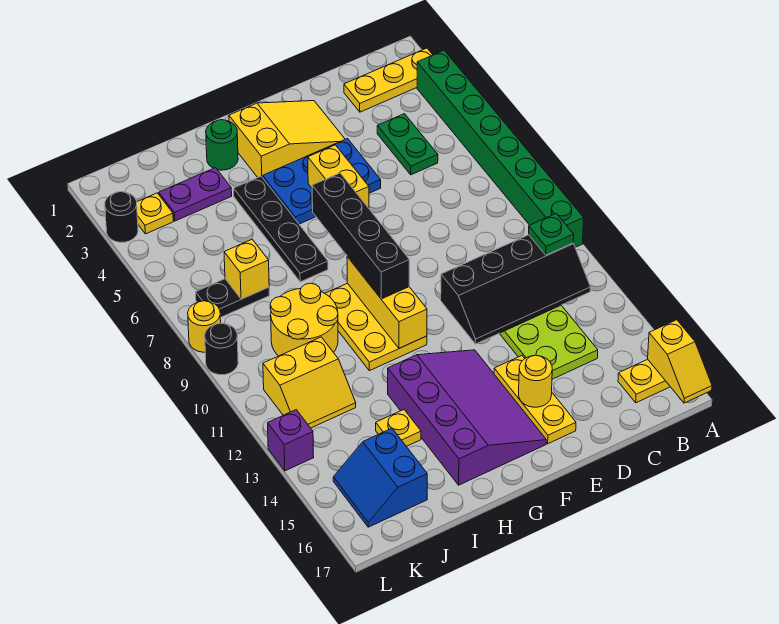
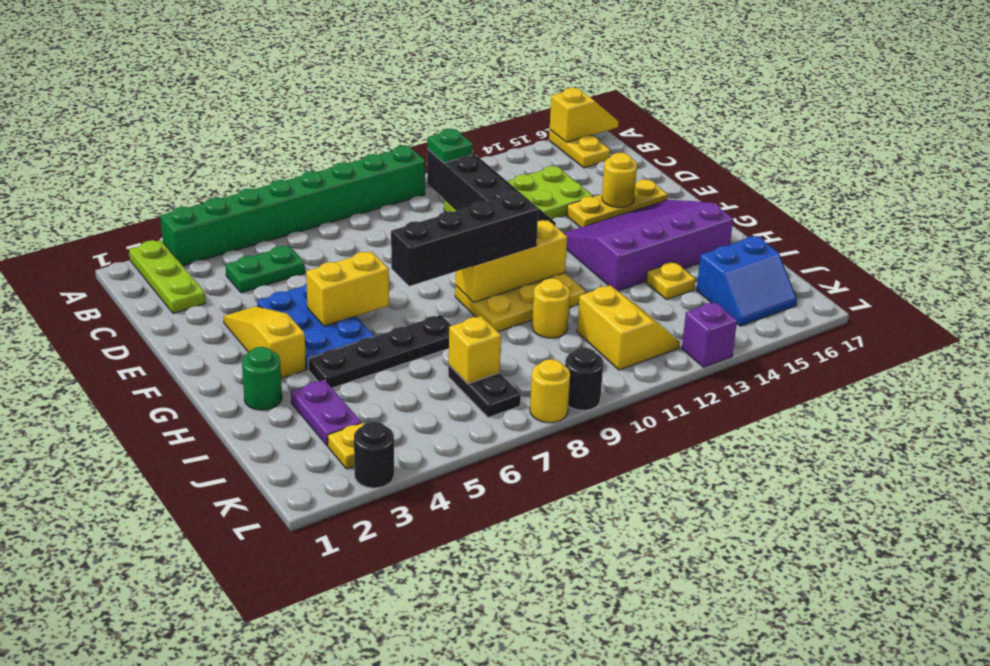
yellow 1x3 plate [344,48,432,112] -> lime 1x3 plate [129,240,206,314]
yellow 2x3 slope [229,101,345,178] -> yellow 1x3 slope [223,306,306,378]
yellow 2x2 round brick [270,283,338,356] -> yellow 1x1 round brick [532,278,570,338]

